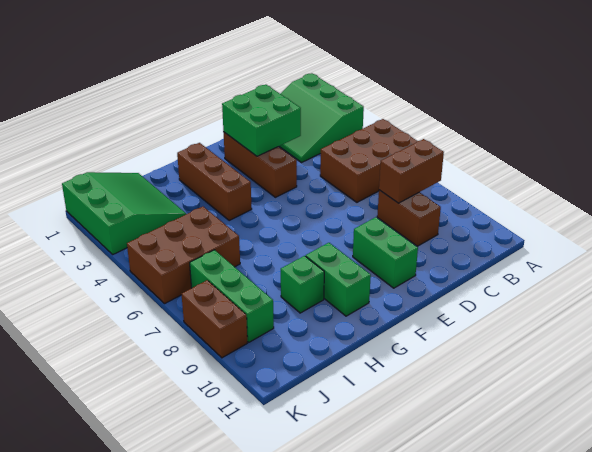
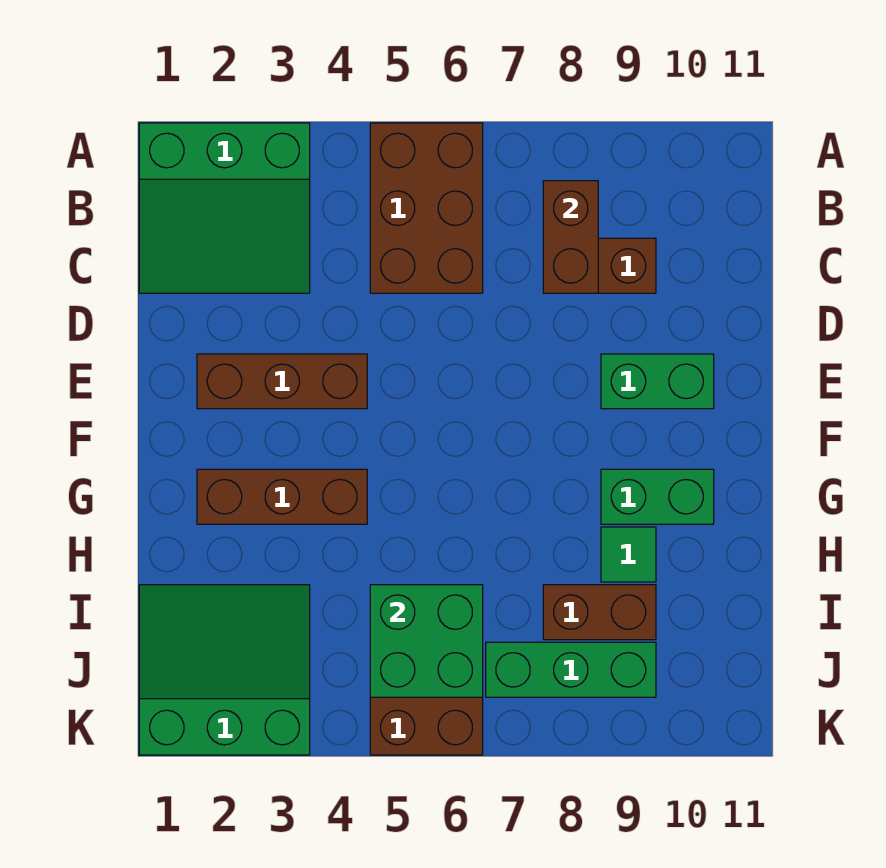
green 2x2 brick [222,85,301,156] -> green 2x2 brick moved to [370,585,483,697]
green 1x1 brick [281,256,324,313] -> green 1x1 tile [601,527,656,582]
brown 1x2 brick [181,280,247,358] -> brown 1x2 brick moved to [543,585,656,640]

